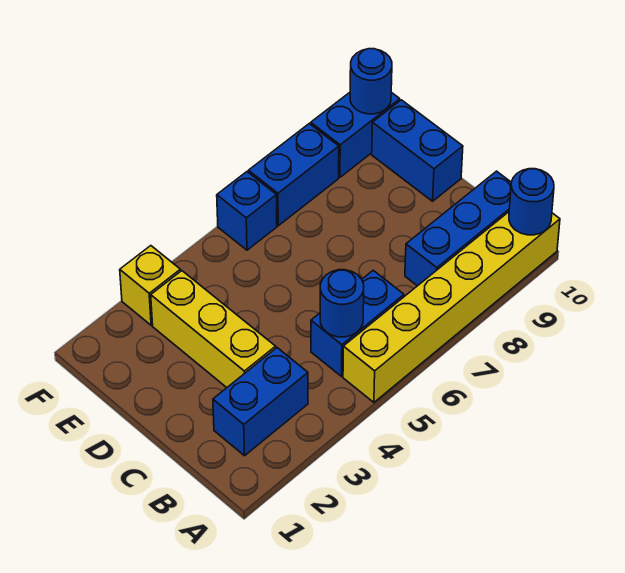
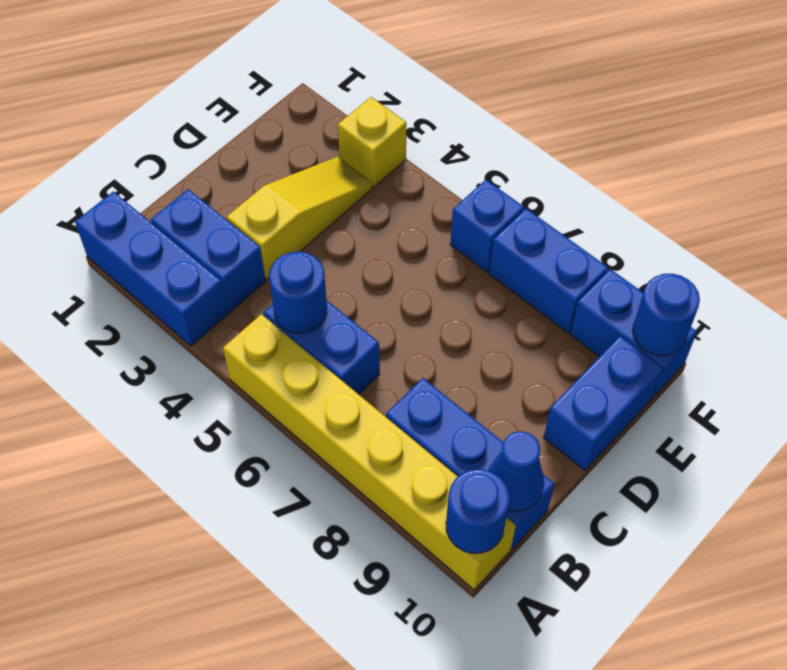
none -> blue 1x3 brick [75,191,228,346]
none -> blue 1x1 cone [488,431,544,511]
yellow 1x3 brick [151,271,276,388] -> yellow 1x3 slope [227,157,372,280]

